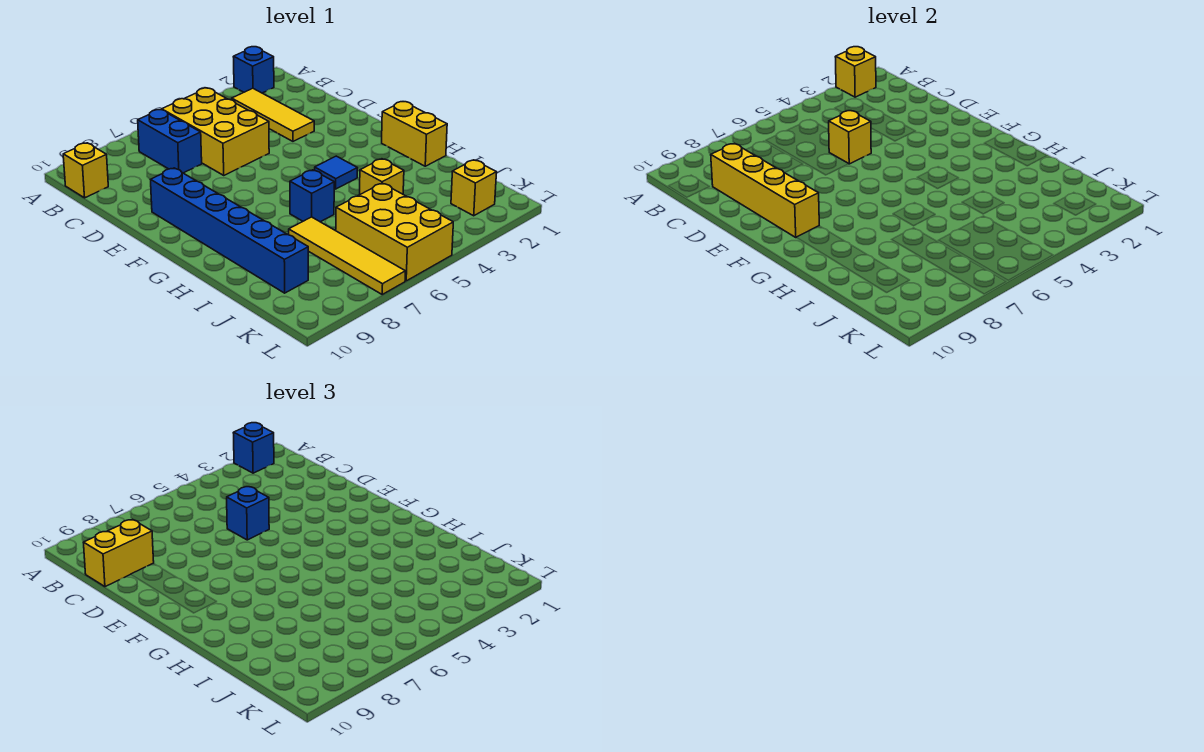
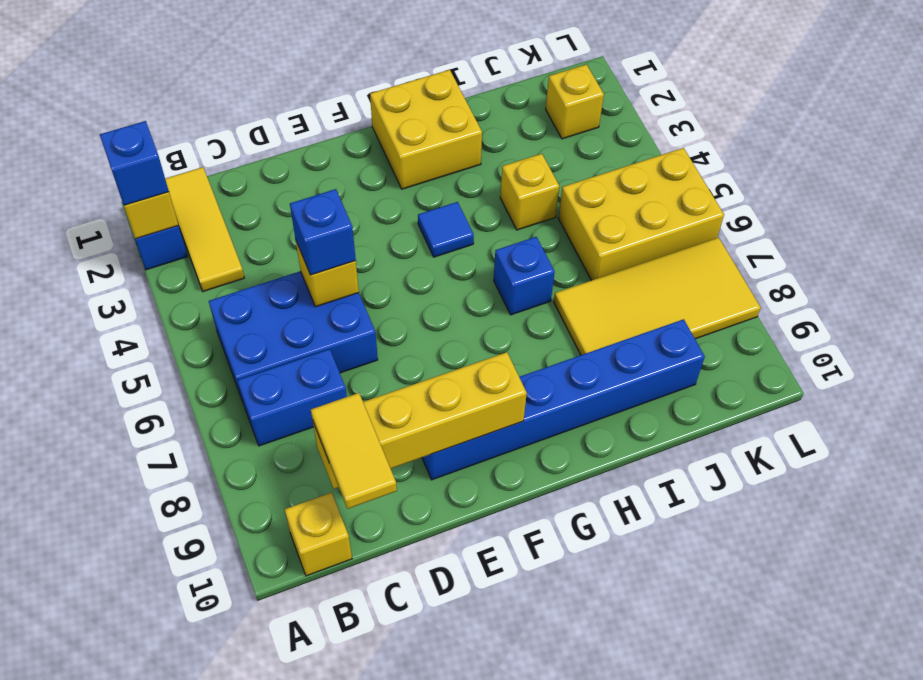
yellow 1x3 tile [232,88,314,141] -> yellow 1x3 tile turned to [165,167,244,291]
yellow 2x3 brick [162,88,269,175] -> blue 2x3 brick [209,271,378,402]
yellow 1x2 brick [83,519,154,587] -> yellow 1x2 tile [311,393,397,509]
yellow 1x2 brick [382,102,447,166] -> yellow 2x2 brick [370,70,482,189]
yellow 1x4 tile [289,217,405,294] -> yellow 2x4 tile [554,238,761,355]

